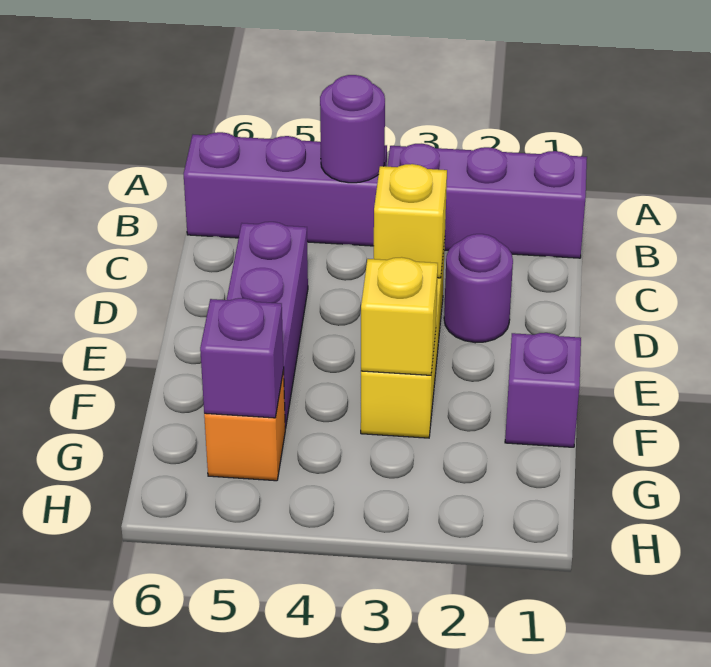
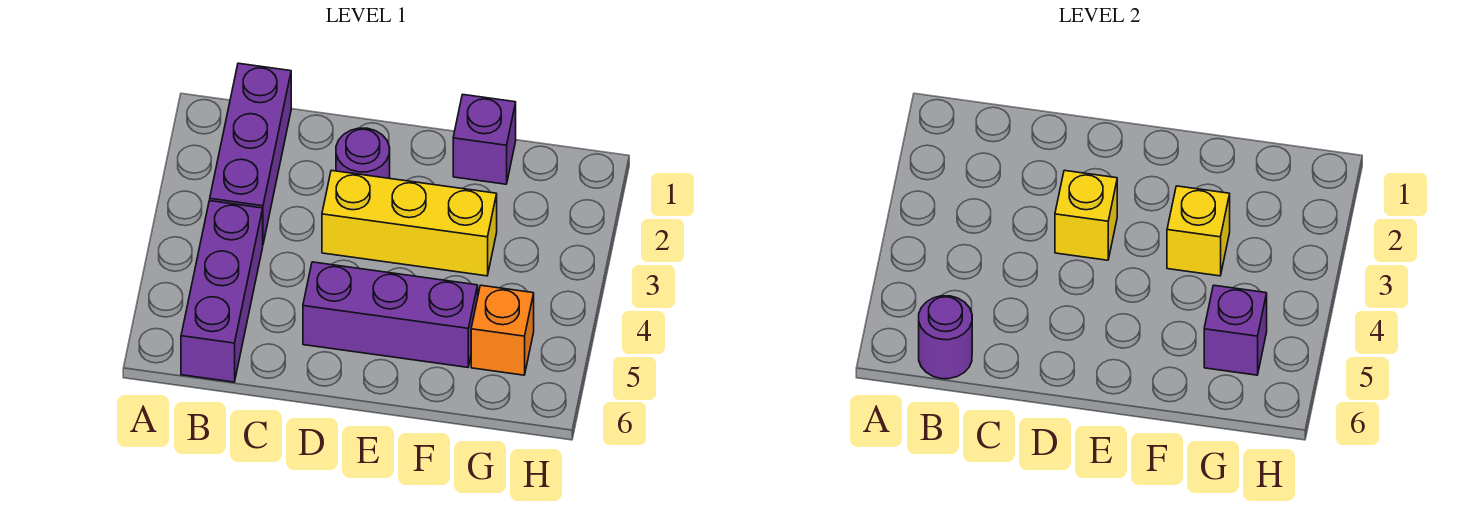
purple 1x1 round brick [320,75,385,183] -> purple 1x1 round brick moved to [919,296,972,379]

